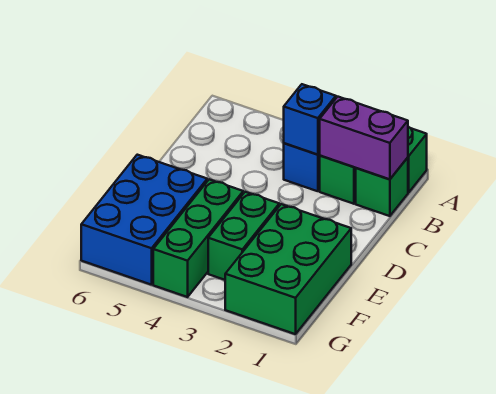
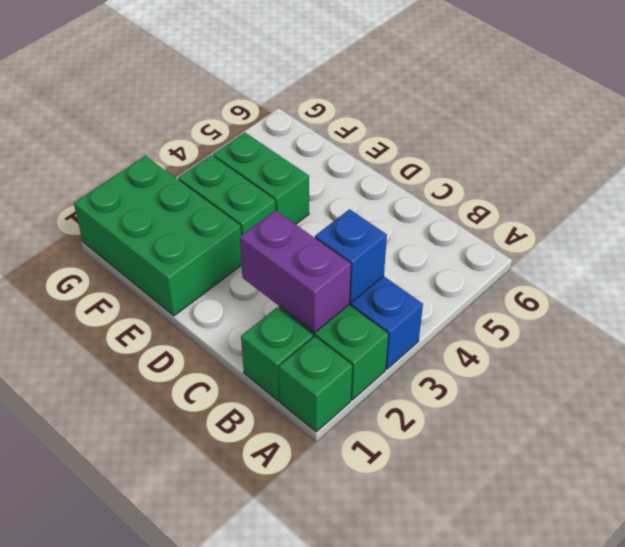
purple 1x2 brick [320,97,408,179] -> purple 1x2 brick turned to [240,210,351,333]
green 1x3 brick [153,179,243,297] -> green 1x2 brick [213,133,309,224]
blue 2x3 brick [81,155,207,285] -> none

